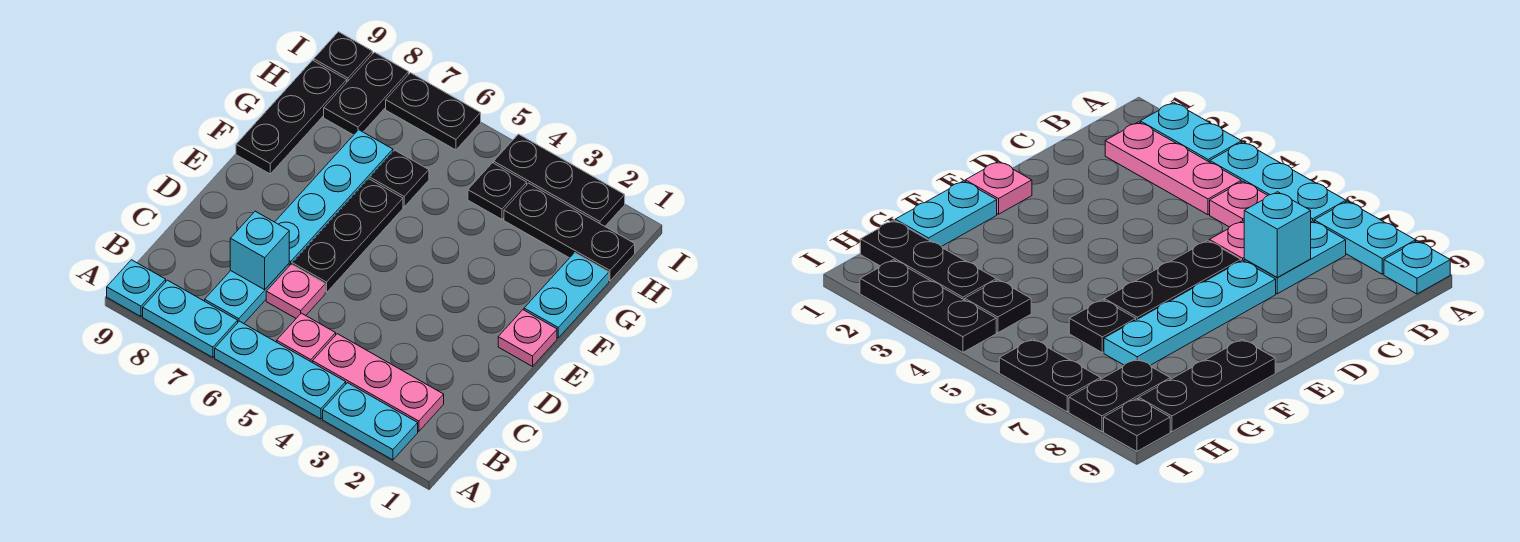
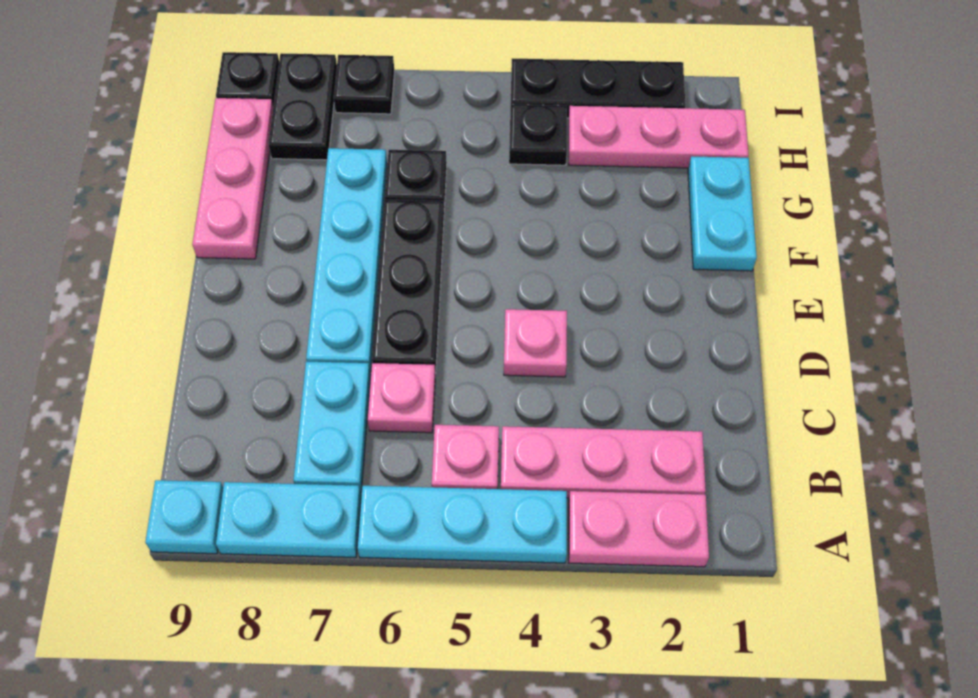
cyan 1x2 plate [323,383,418,460] -> pink 1x2 plate [569,491,709,567]
cyan 1x1 brick [230,211,289,290] -> none
pink 1x1 plate [498,310,557,366] -> pink 1x1 plate moved to [504,309,567,377]
black 1x3 plate [236,60,347,174] -> pink 1x3 plate [192,98,273,259]
black 1x3 plate [504,183,635,281] -> pink 1x3 plate [569,106,749,168]
black 1x2 plate [386,73,481,150] -> black 1x1 plate [334,55,394,114]

